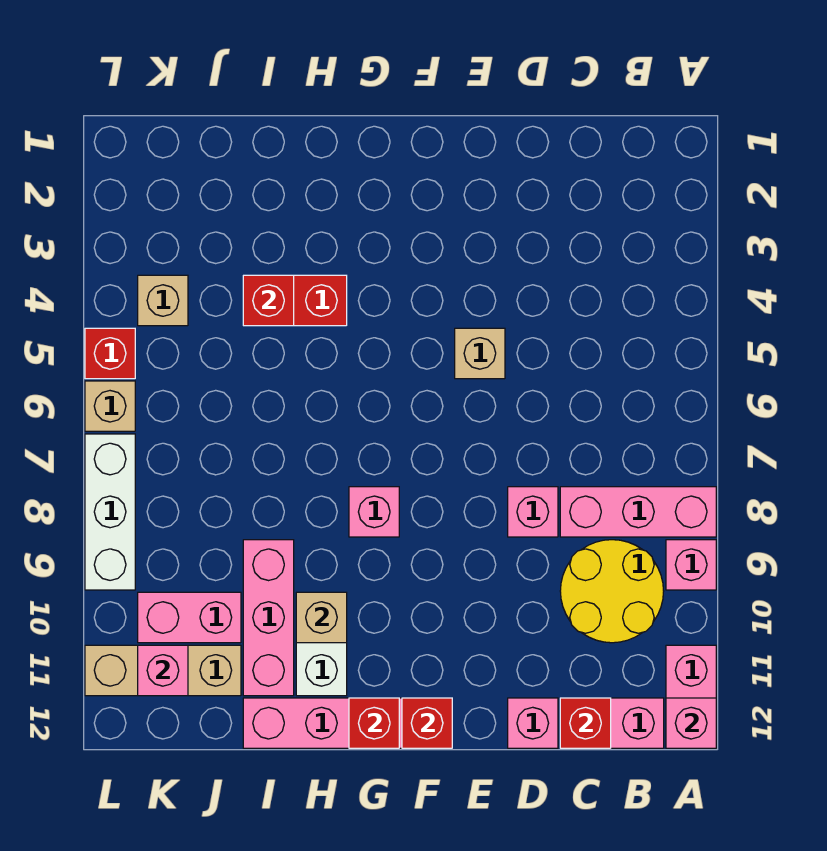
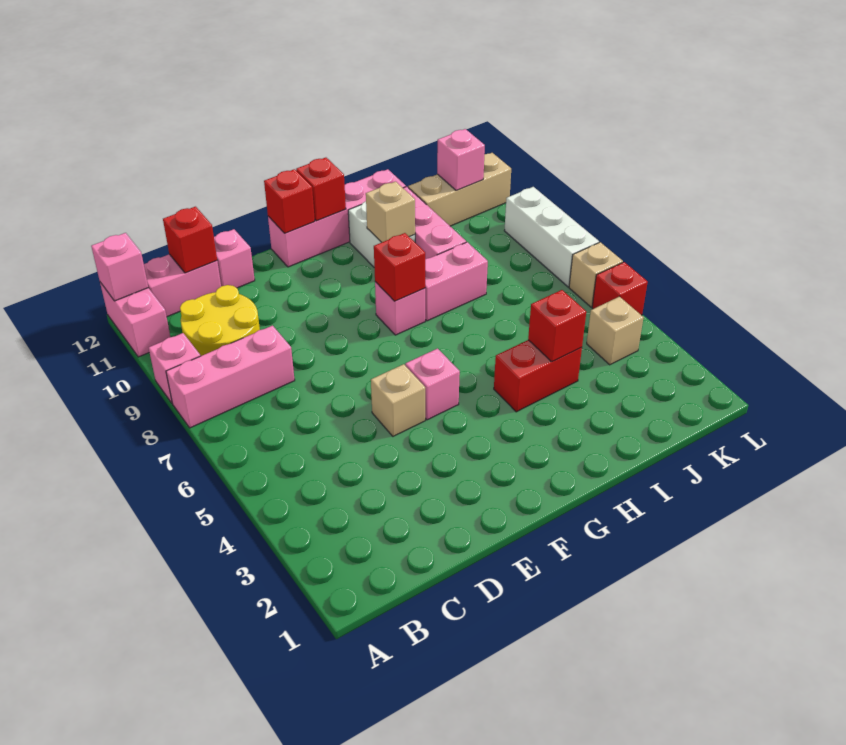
pink 1x1 brick [508,487,558,537] -> pink 1x1 brick moved to [405,349,460,420]
none -> red 1x1 brick [374,233,425,301]
pink 1x2 brick [138,592,241,643] -> pink 1x2 brick moved to [425,242,488,321]

